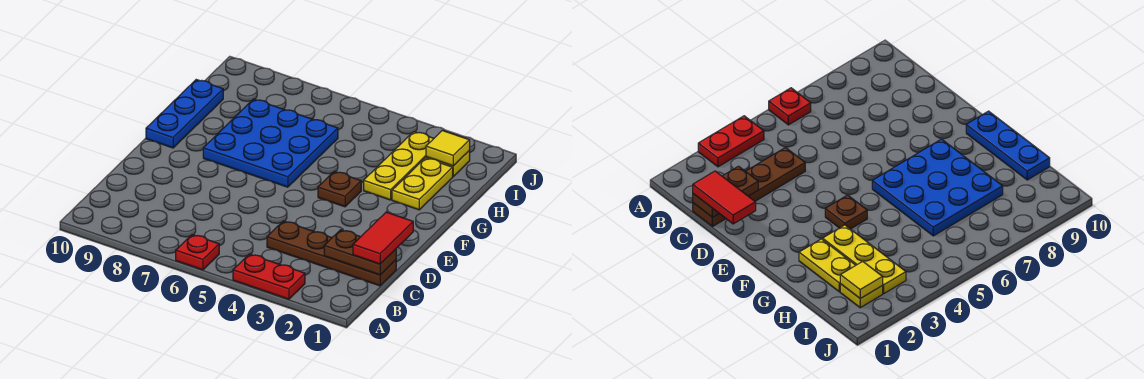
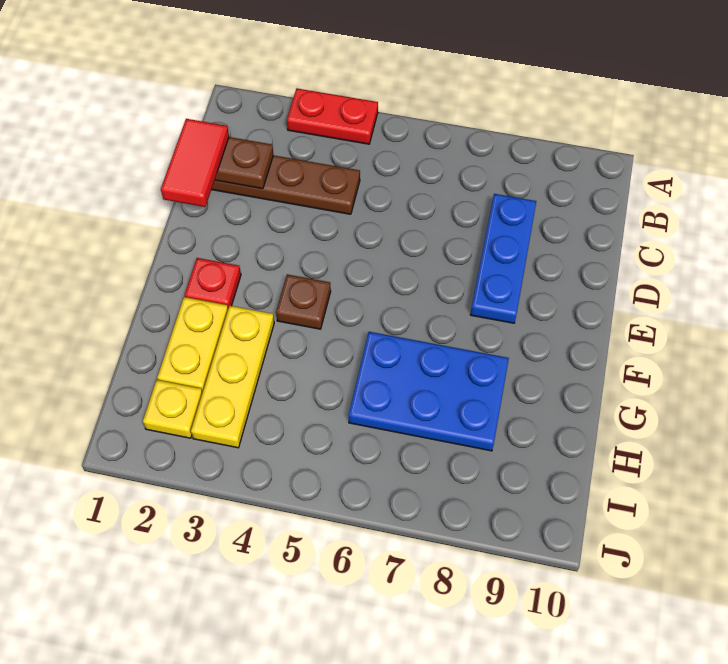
red 1x1 plate [176,235,219,270] -> red 1x1 plate moved to [185,258,241,308]
blue 3x3 plate [203,99,338,187] -> blue 2x3 plate [349,332,509,451]
blue 1x3 plate [146,80,223,148] -> blue 1x3 plate moved to [470,194,536,323]
yellow 1x1 tile [426,130,470,166] -> none

